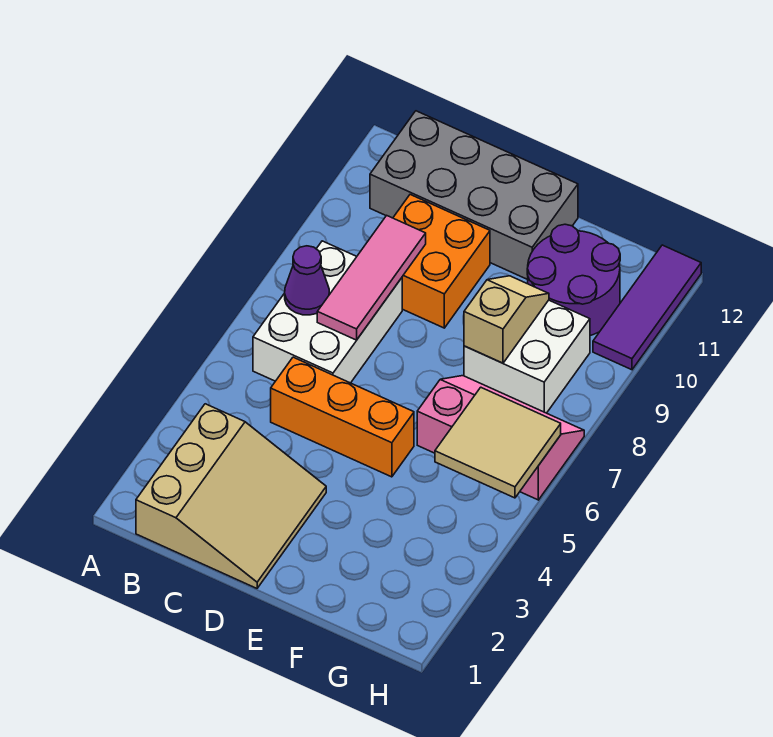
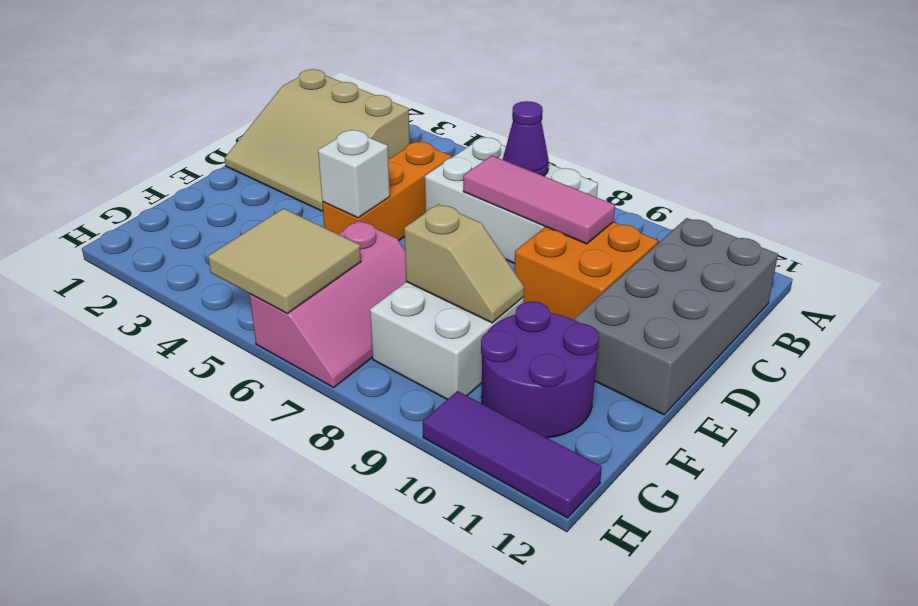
none -> white 1x1 brick [318,130,390,218]

